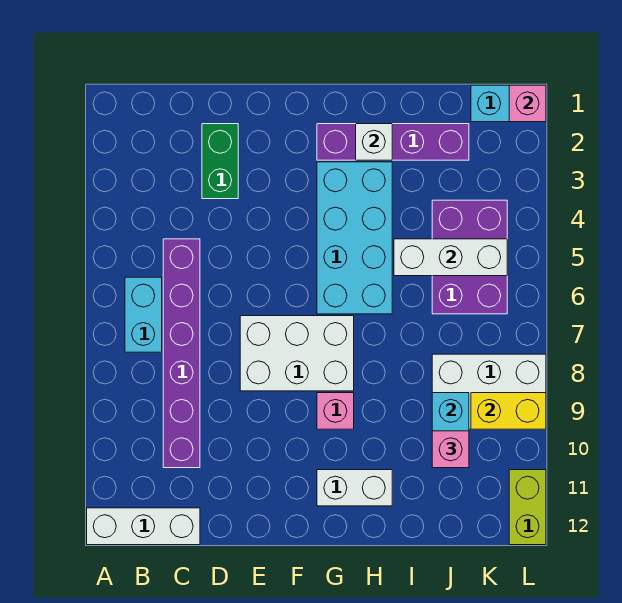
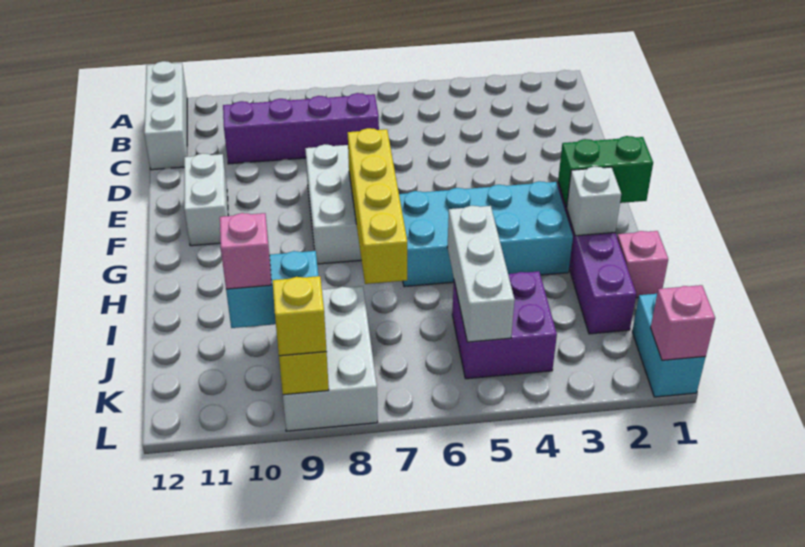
cyan 1x2 brick [125,277,162,352] -> none
purple 1x6 brick [163,239,200,468] -> purple 1x4 brick [223,93,379,164]
green 1x2 brick [202,124,238,199] -> green 1x2 brick moved to [558,136,653,207]
none -> yellow 1x4 brick [348,128,407,284]
pink 1x1 brick [317,393,354,429] -> pink 1x1 brick moved to [617,231,668,298]
white 1x2 brick [317,470,392,506] -> white 1x2 brick moved to [184,154,228,246]
purple 2x3 brick [432,200,507,314] -> purple 2x2 brick [452,271,557,379]
none -> yellow 1x1 brick [273,276,327,356]
lime 1x2 brick [509,470,546,545] -> none

